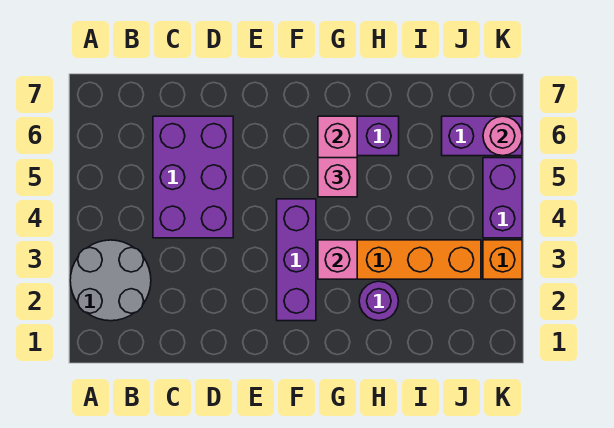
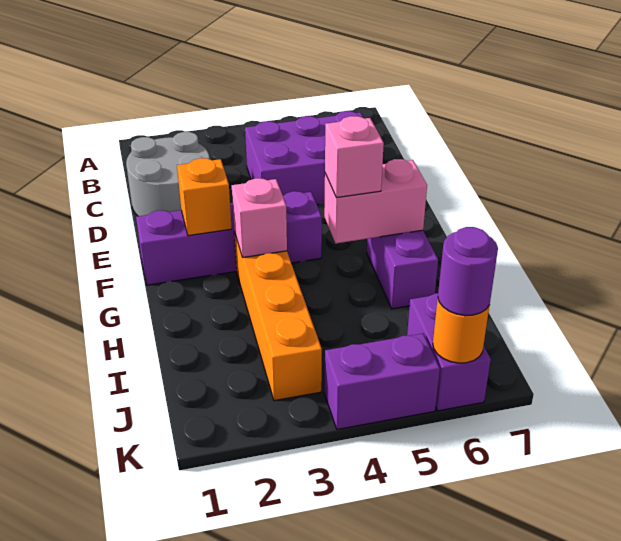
grey 2x2 round brick [70,240,151,321] -> grey 2x2 round brick moved to [126,132,210,216]
purple 1x3 brick [277,199,316,321] -> purple 1x4 brick [136,191,322,285]
purple 1x1 round brick [359,281,398,321] -> purple 1x1 round brick moved to [438,227,498,316]
orange 1x1 brick [483,240,522,279] -> orange 1x1 brick moved to [177,158,232,236]
pink 1x1 round brick [483,116,522,156] -> orange 1x1 round brick [433,299,490,363]

